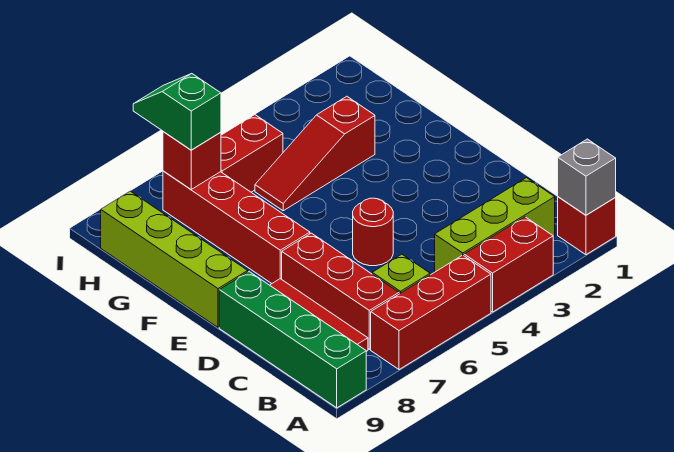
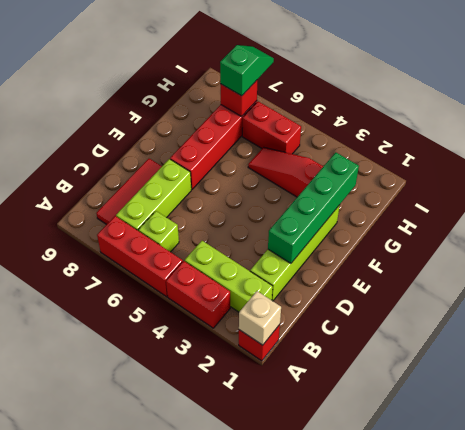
grey 1x1 brick [558,139,616,215] -> tan 1x1 brick [239,291,281,345]
green 1x4 brick [219,272,366,408] -> green 1x4 brick moved to [268,153,359,263]
red 1x3 brick [282,233,399,349] -> lime 1x3 brick [116,159,191,231]
red 1x1 round brick [353,198,393,266] -> none
lime 1x4 brick [101,191,248,327] -> lime 1x4 brick moved to [250,205,340,301]

